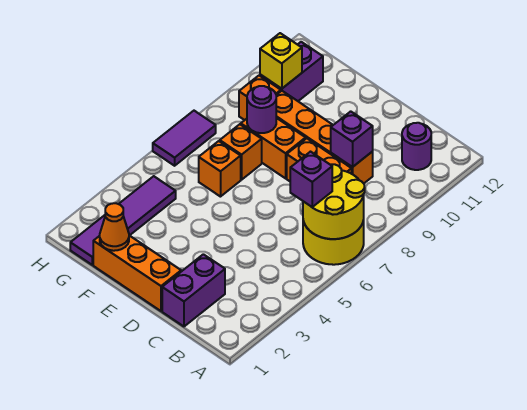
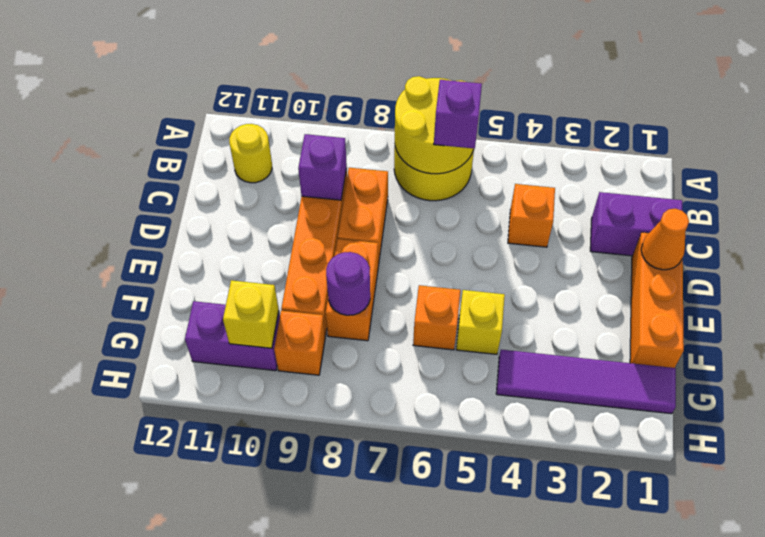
purple 1x1 round brick [402,123,431,170] -> yellow 1x1 round brick [229,124,272,183]
orange 1x1 cone [100,203,129,251] -> orange 1x1 cone moved to [641,208,689,270]
none -> yellow 1x1 brick [456,290,505,354]
orange 1x1 brick [220,124,262,180] -> orange 1x1 brick moved to [508,184,555,247]
purple 1x2 tile [153,111,216,166] -> none

